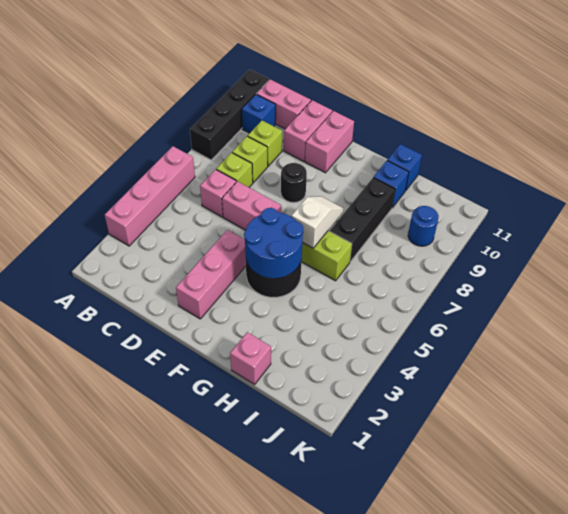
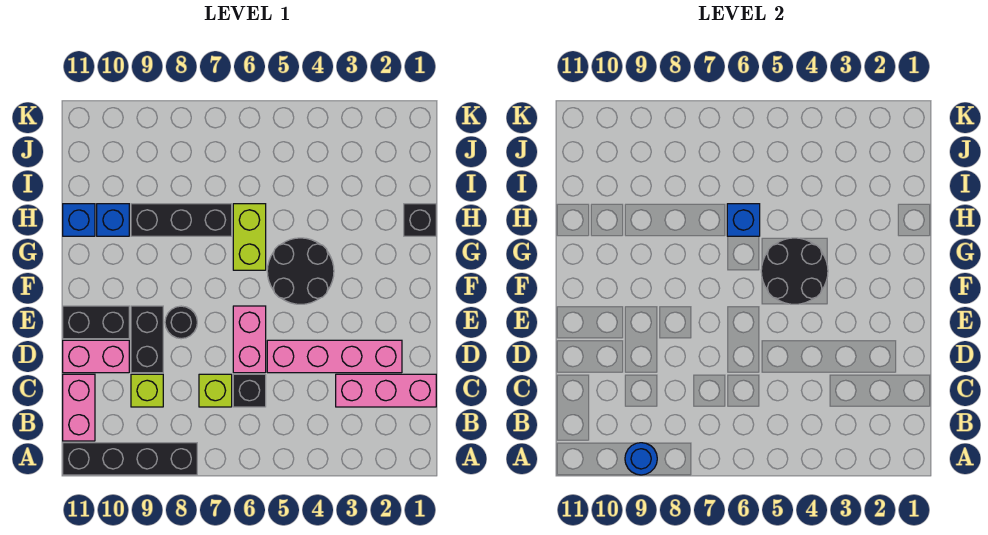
pink 1x4 brick [105,146,195,246] -> pink 1x4 brick moved to [267,340,402,373]
blue 1x1 brick [242,94,276,133] -> blue 1x1 brick moved to [727,204,760,236]
pink 1x1 brick [200,169,236,217] -> black 1x1 brick [233,374,266,407]
lime 1x1 brick [232,136,268,183] -> none
none -> black 1x2 brick [131,306,163,373]
pink 1x3 brick [176,230,246,319] -> pink 1x3 brick moved to [336,374,436,407]
pink 1x2 brick [305,111,354,173] -> black 1x2 brick [63,306,129,339]
blue 2x2 round brick [244,208,303,279] -> black 2x2 round brick [761,238,828,304]
white 1x2 slope [291,196,343,248] -> none
pink 1x1 brick [230,332,271,385] -> black 1x1 brick [404,204,436,236]
blue 1x1 round brick [408,206,439,246] -> blue 1x1 round brick moved to [625,443,657,475]

